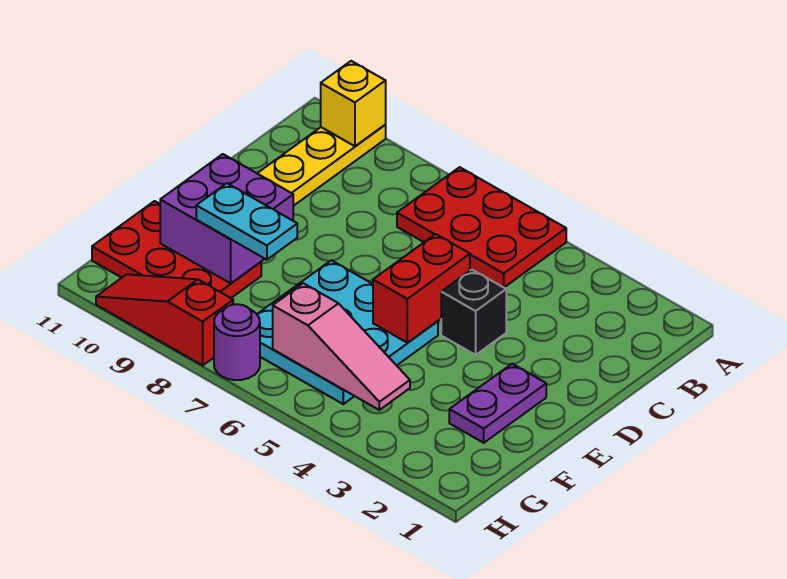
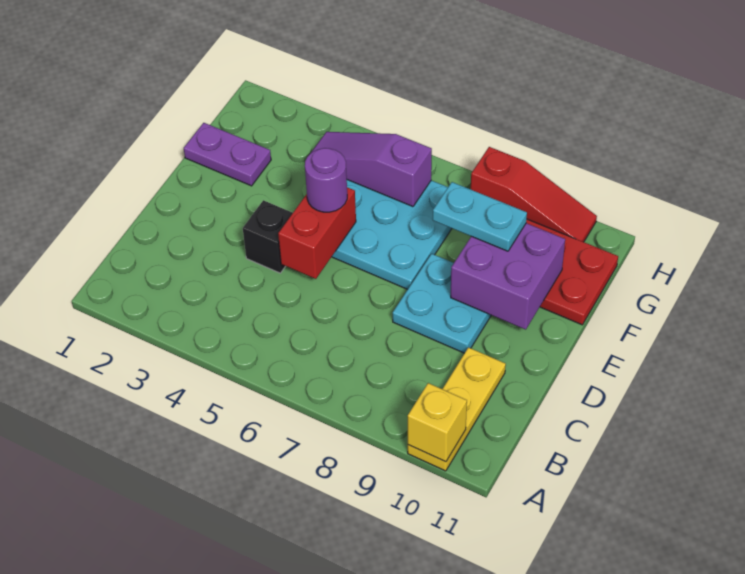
red 2x3 plate [397,167,566,287] -> none
none -> cyan 2x2 plate [393,254,491,353]
purple 1x2 plate [449,364,546,443] -> purple 1x2 plate turned to [184,123,271,186]
pink 1x3 slope [273,283,410,410] -> purple 1x3 slope [310,132,432,207]
purple 1x1 round brick [214,304,260,380] -> purple 1x1 round brick moved to [305,148,347,212]

